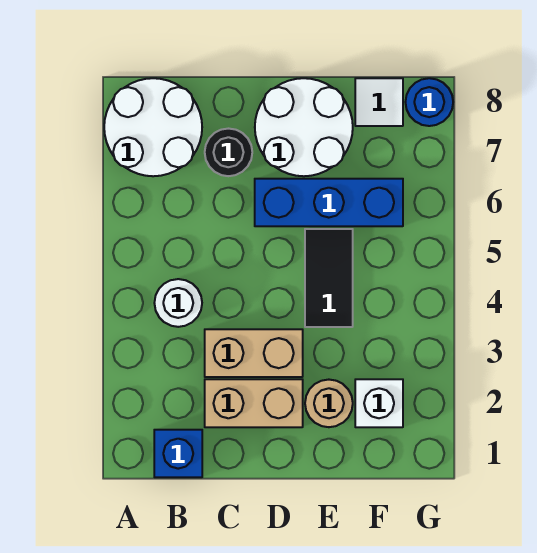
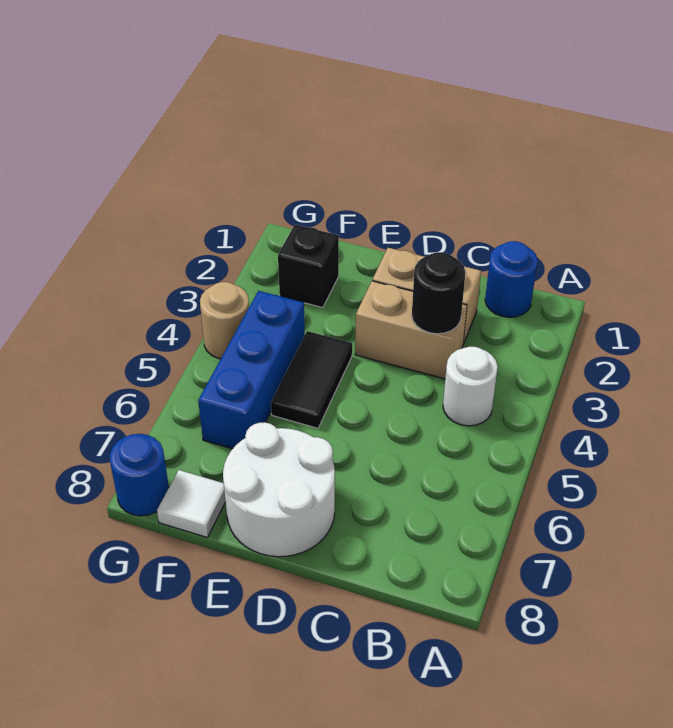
white 2x2 round brick [104,78,202,176] -> none
blue 1x1 brick [154,430,202,477] -> blue 1x1 round brick [485,241,538,317]
black 1x1 round brick [205,129,252,176] -> black 1x1 round brick moved to [412,252,466,334]
blue 1x3 brick [255,179,403,226] -> blue 1x3 brick turned to [198,291,305,449]
tan 1x1 round brick [305,380,353,427] -> tan 1x1 round brick moved to [200,282,249,359]
white 1x1 brick [355,379,403,427] -> black 1x1 brick [278,225,339,308]

